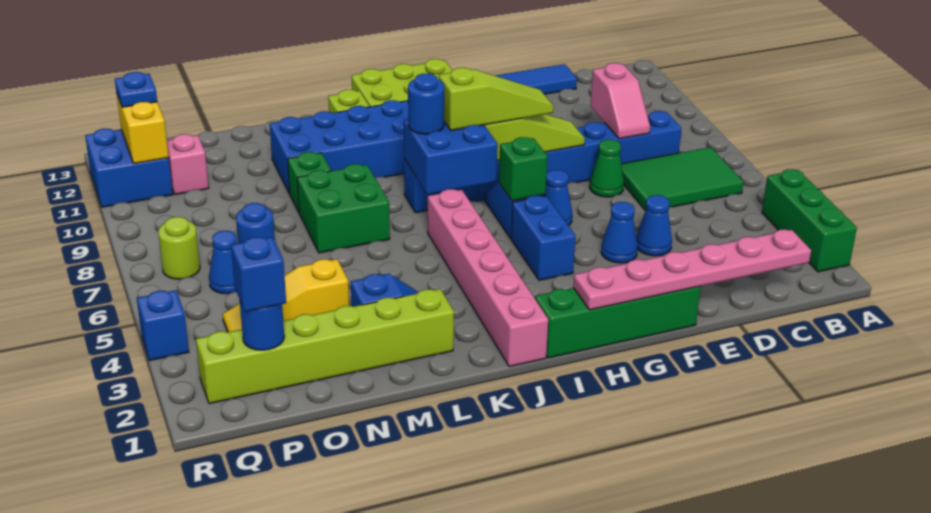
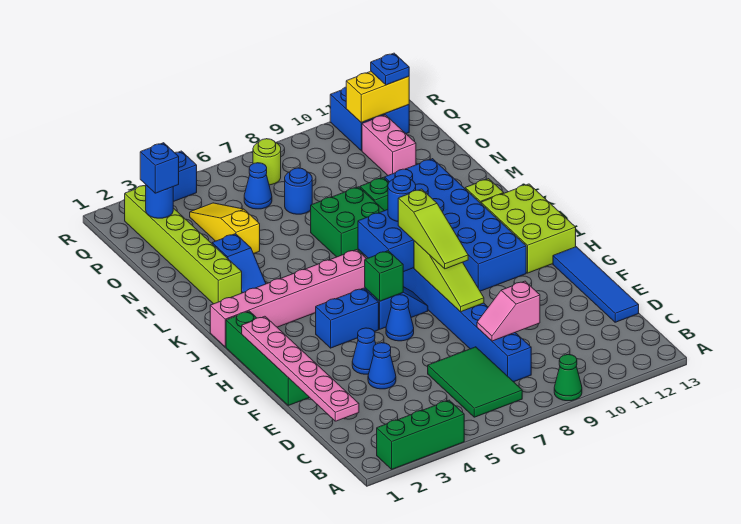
green 1x1 cone [590,139,624,197] -> green 1x1 cone moved to [554,355,582,401]
pink 1x1 brick [167,134,209,194] -> pink 1x2 brick [362,115,416,175]

